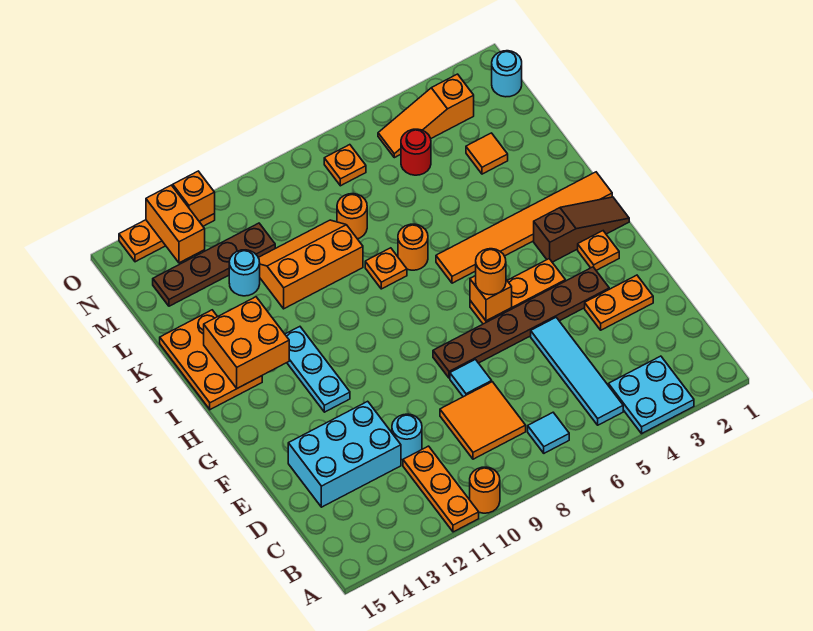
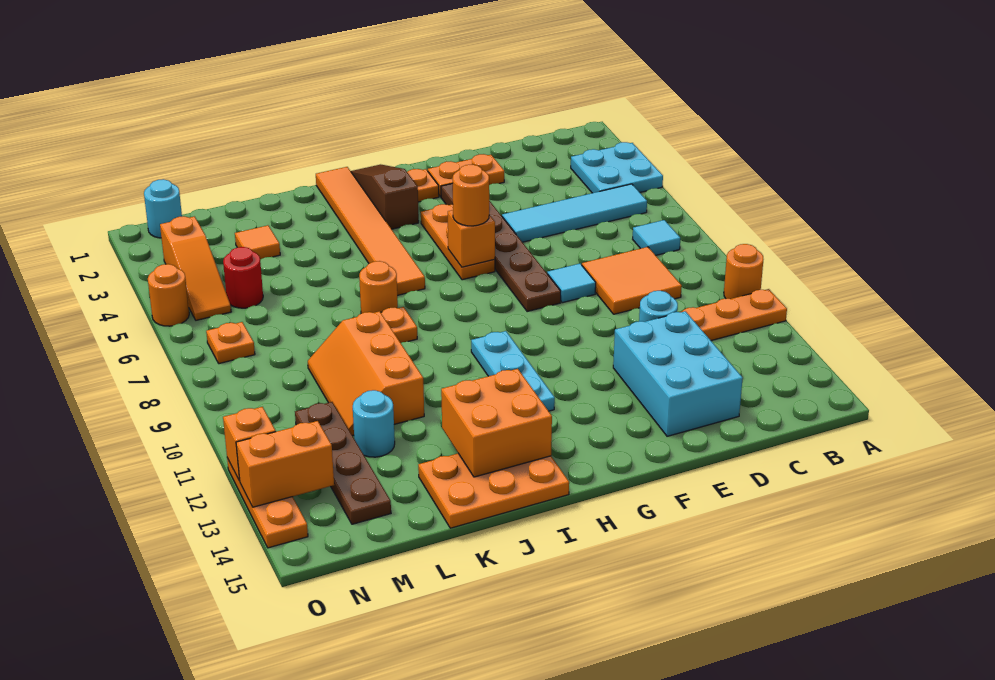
orange 1x2 plate [585,275,653,330] -> orange 1x2 plate turned to [428,154,504,197]
cyan 1x3 plate [285,327,350,412] -> cyan 1x3 plate turned to [471,331,555,411]
orange 1x1 round brick [337,194,367,239] -> orange 1x1 round brick moved to [148,264,189,326]

